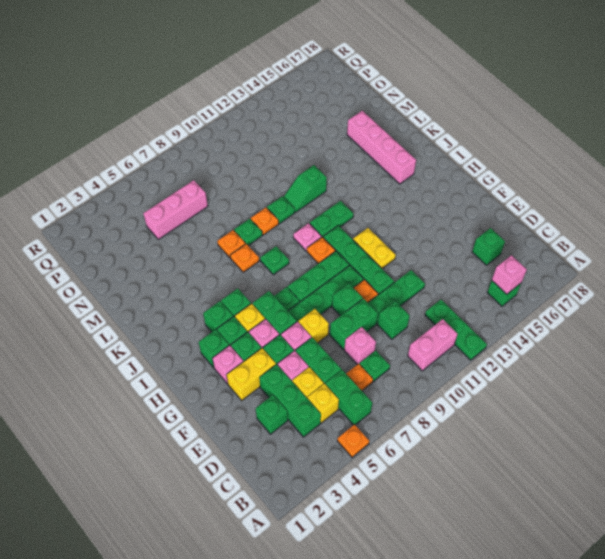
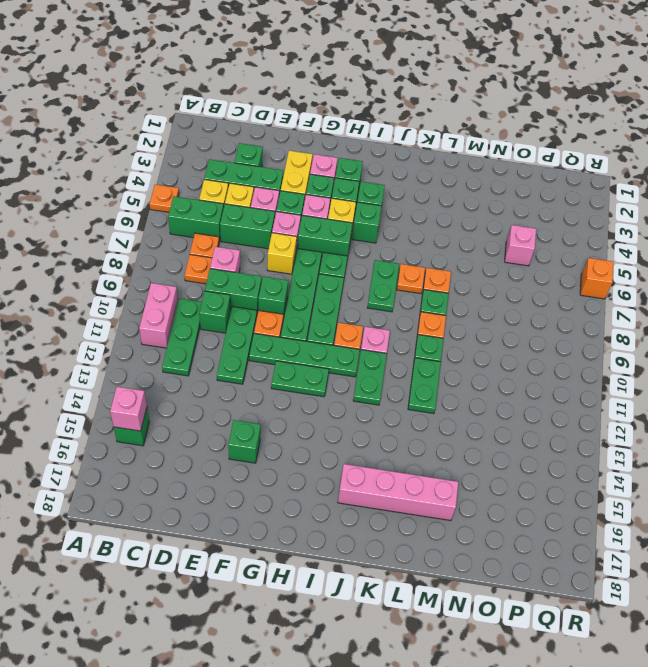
green 1x3 plate [425,300,487,360] -> green 1x3 plate turned to [162,299,202,376]
green 1x1 plate [359,350,390,381] -> orange 1x1 plate [185,255,212,284]
green 1x1 brick [472,228,505,265] -> green 1x1 brick moved to [228,420,261,463]
green 1x2 brick [330,299,378,349] -> green 1x2 brick turned to [205,269,262,313]
yellow 1x2 plate [353,228,396,268] -> green 1x2 plate [271,361,329,397]
green 1x1 plate [260,246,289,275] -> green 1x2 plate [367,260,399,312]
green 1x2 slope [284,165,327,212] -> green 1x2 plate [408,358,441,414]
pink 1x3 brick [143,180,208,239] -> pink 1x1 brick [505,225,536,266]
none -> orange 1x1 brick [580,258,613,299]

